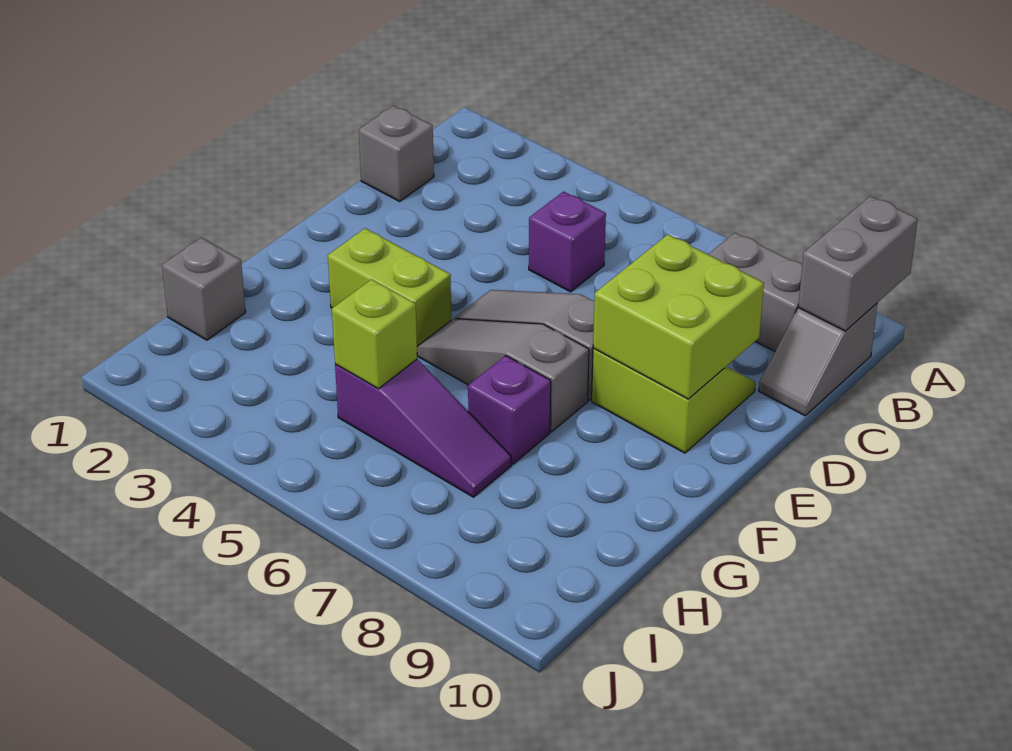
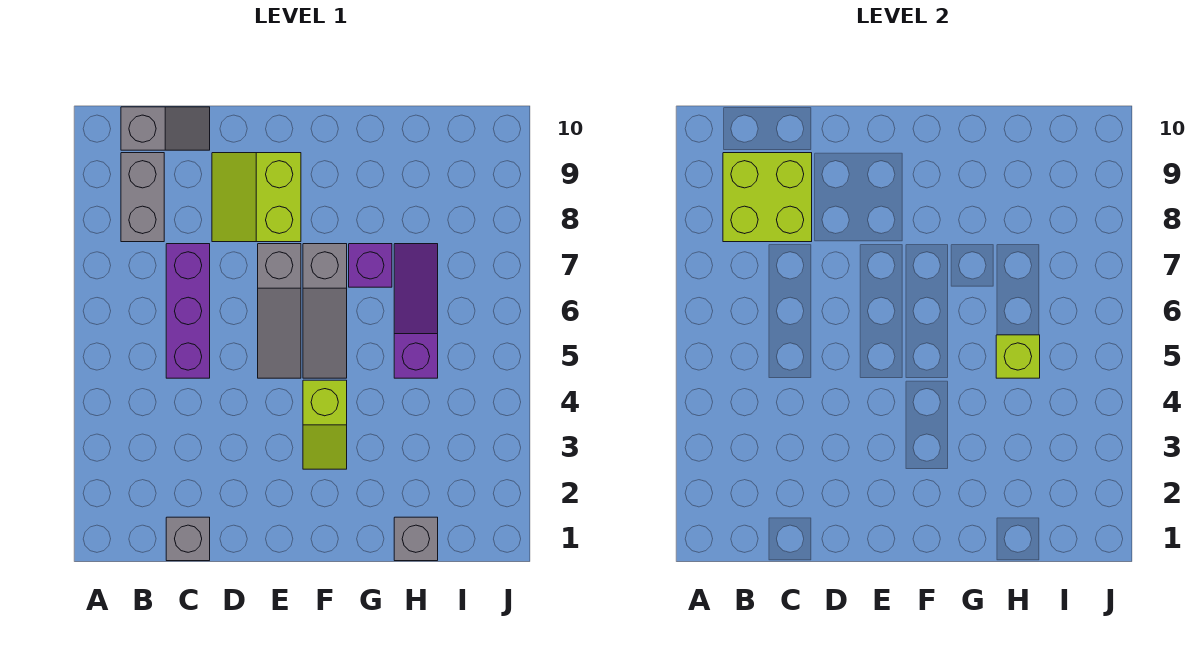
grey 1x2 brick [798,196,918,331] -> none
purple 1x1 brick [529,192,606,292] -> purple 1x3 brick [166,244,210,378]
lime 2x2 brick [593,234,764,399] -> lime 2x2 brick moved to [723,153,812,242]
lime 1x2 brick [328,228,451,346] -> lime 1x2 slope [303,380,347,469]

